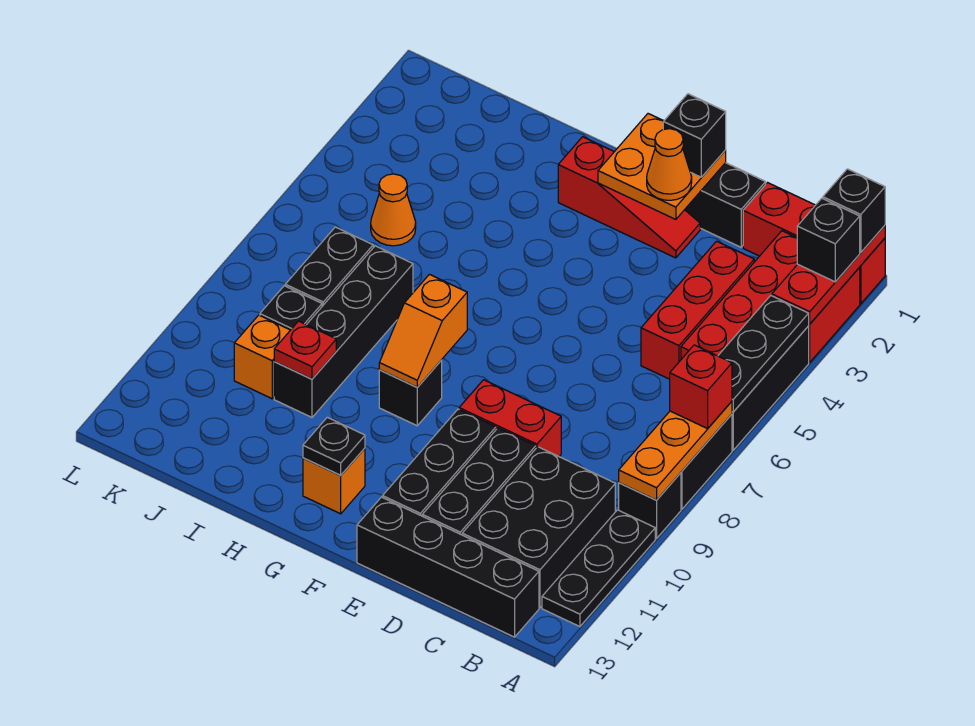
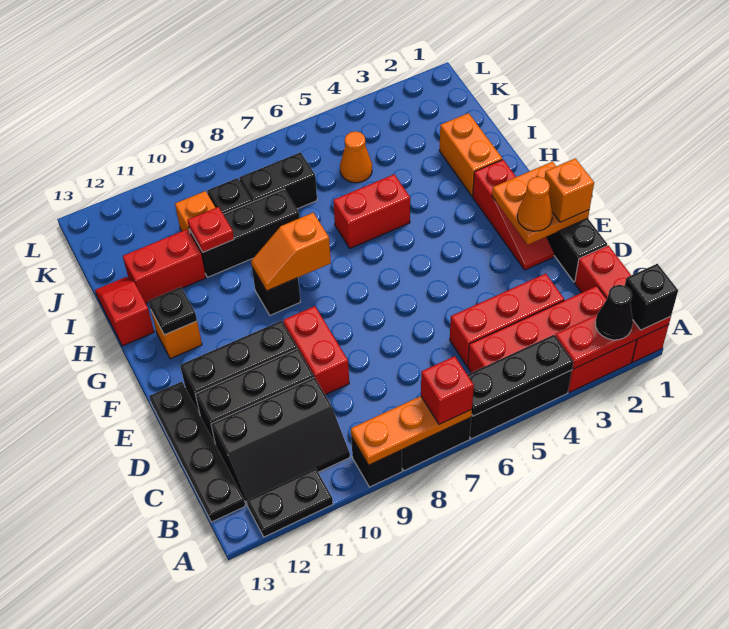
black 1x1 brick [797,198,860,282] -> black 1x1 cone [595,285,633,340]
black 1x3 plate [542,510,655,627] -> black 1x2 plate [247,468,333,537]
black 2x3 brick [462,447,615,608] -> black 2x3 slope [211,377,350,504]
black 1x4 brick [357,497,539,637] -> black 1x4 plate [149,382,245,522]
black 1x1 brick [663,94,726,177] -> orange 1x1 brick [545,158,594,222]
none -> orange 1x2 brick [439,113,502,196]
none -> red 1x2 brick [333,174,410,248]
none -> red 1x2 slope [95,277,154,346]
black 1x4 brick [274,246,413,417] -> black 1x3 brick [189,189,300,277]
none -> red 1x2 brick [123,229,206,303]

